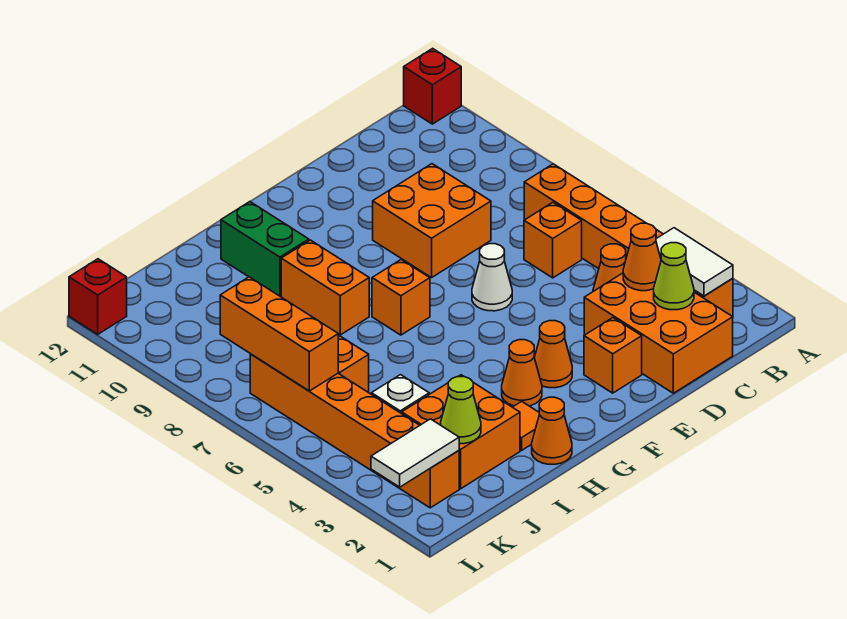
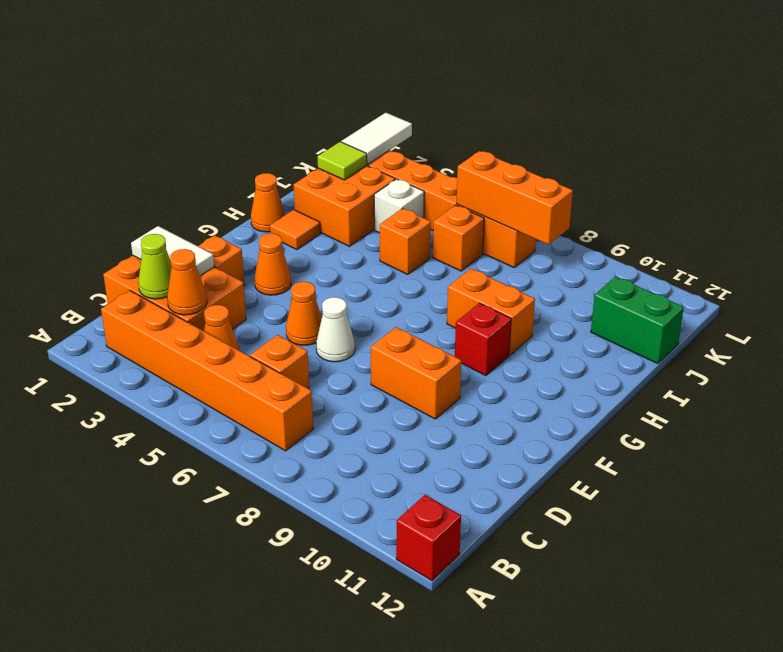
white 1x2 tile [656,228,733,296] -> white 1x2 tile moved to [131,226,214,276]
orange 2x2 brick [373,164,491,278] -> orange 1x2 brick [371,327,461,419]
orange 1x1 cone [502,340,542,406] -> orange 1x1 cone moved to [286,282,322,345]
orange 1x1 brick [372,260,430,335] -> orange 1x1 brick moved to [380,208,431,275]
green 1x2 brick [221,202,309,296] -> green 1x2 brick moved to [591,277,684,364]
lime 1x1 cone [441,377,481,444] -> lime 1x1 tile [318,142,367,180]
red 1x1 brick [69,259,127,334] -> red 1x1 brick moved to [455,303,511,376]

